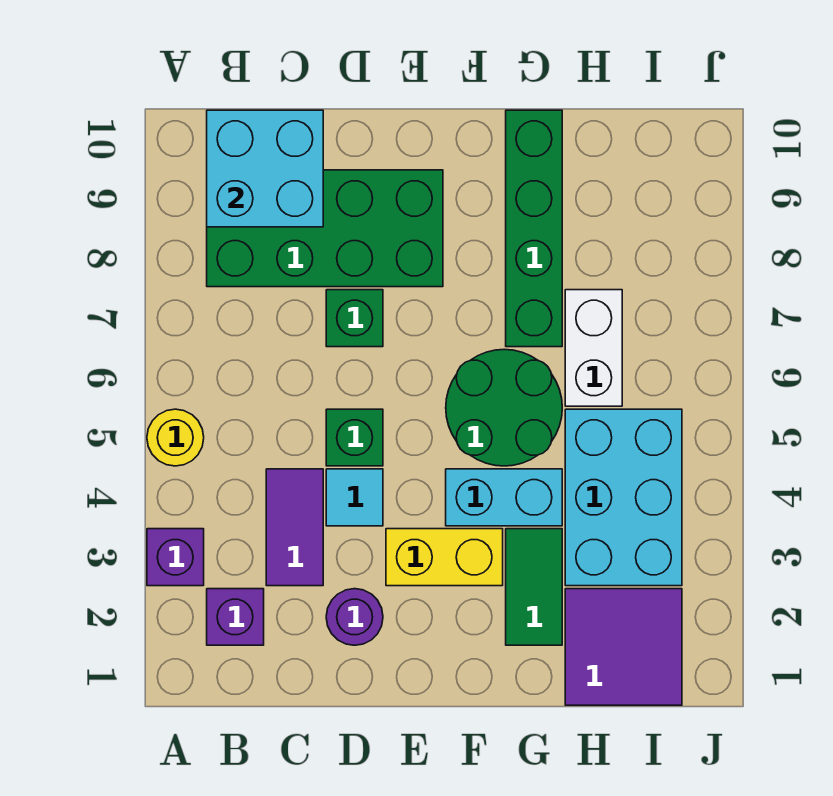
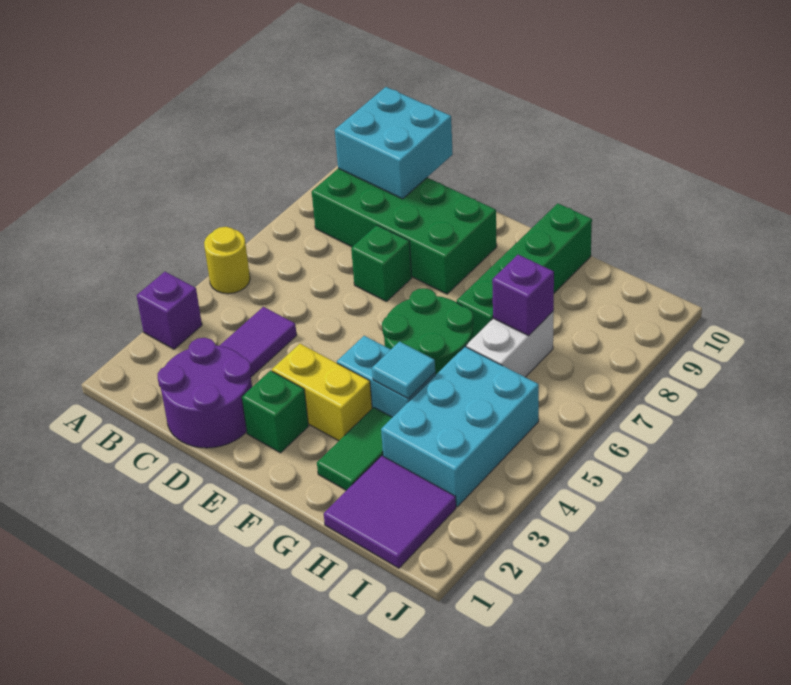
purple 1x1 brick [207,589,264,645] -> purple 1x1 brick moved to [492,255,554,336]
purple 1x1 round brick [326,589,383,645] -> purple 2x2 round brick [158,338,252,448]
cyan 1x1 tile [326,469,383,526] -> cyan 1x1 tile moved to [372,342,435,399]
green 1x1 brick [326,409,383,466] -> green 1x1 brick moved to [242,371,309,453]

